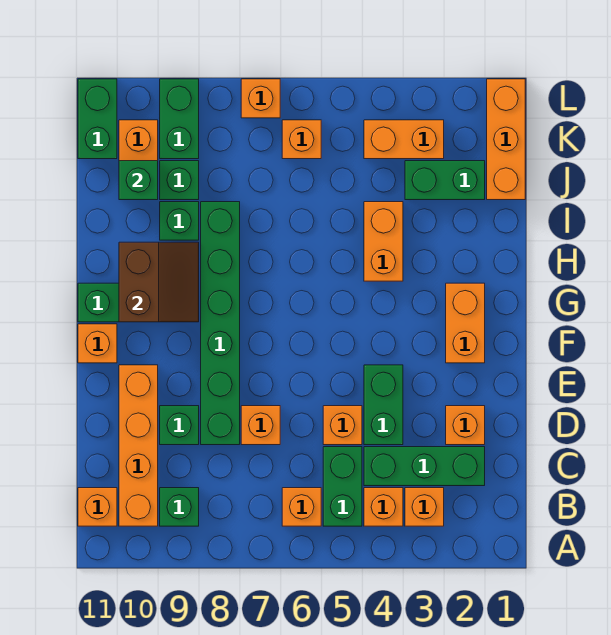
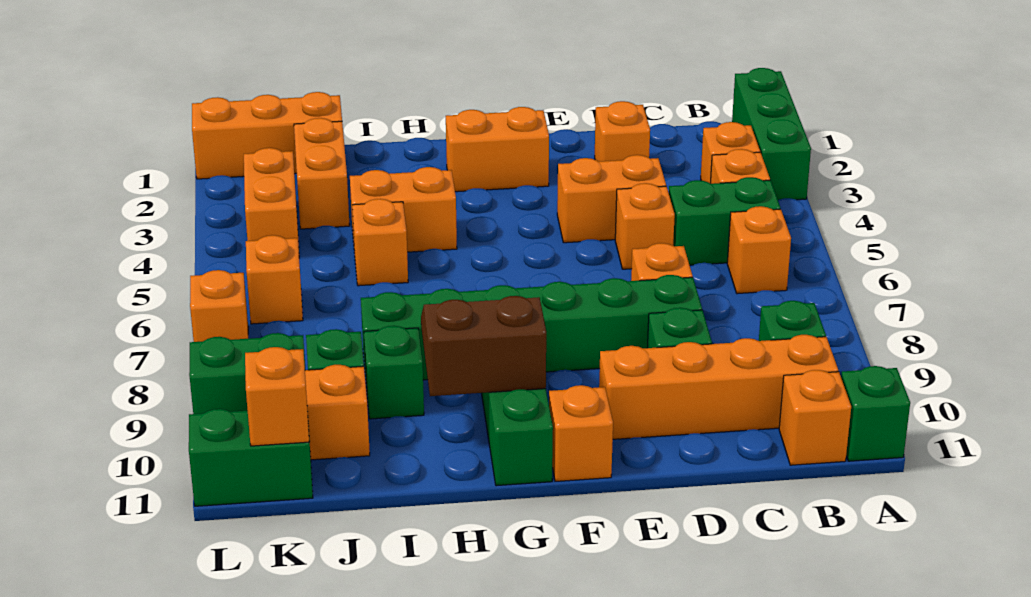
green 1x3 brick [364,447,485,486] -> green 1x3 brick moved to [732,68,811,200]
green 1x2 brick [364,365,403,445] -> orange 1x2 brick [557,155,666,243]
none -> orange 1x1 brick [352,199,408,286]
green 1x2 brick [405,161,485,200] -> orange 1x2 brick [294,118,350,229]
green 1x1 brick [119,161,158,200] -> green 1x1 brick moved to [841,366,910,461]
none -> orange 1x1 brick [245,347,309,446]

